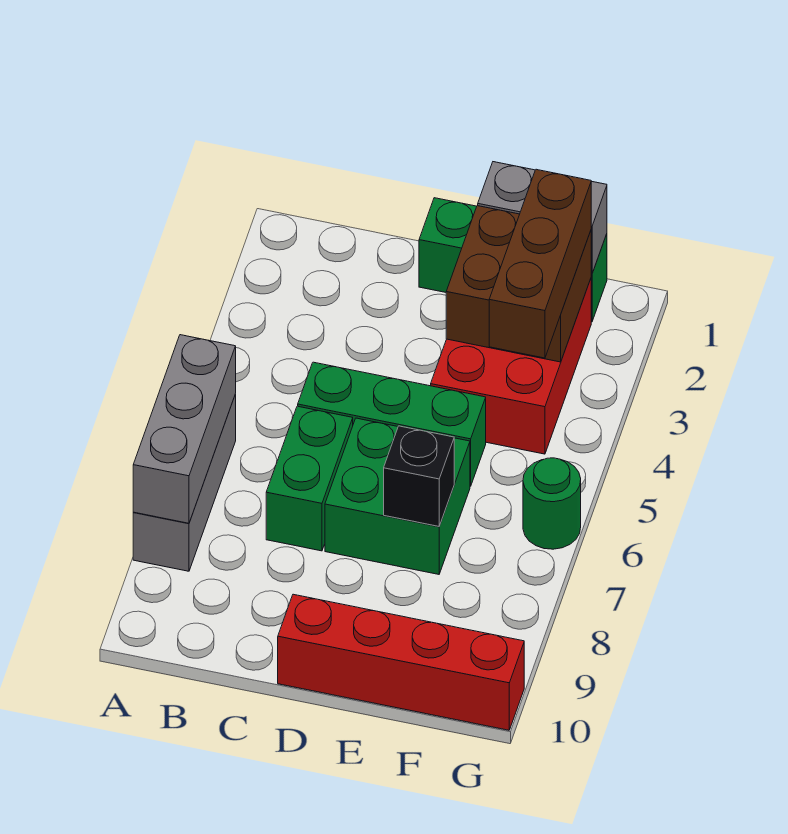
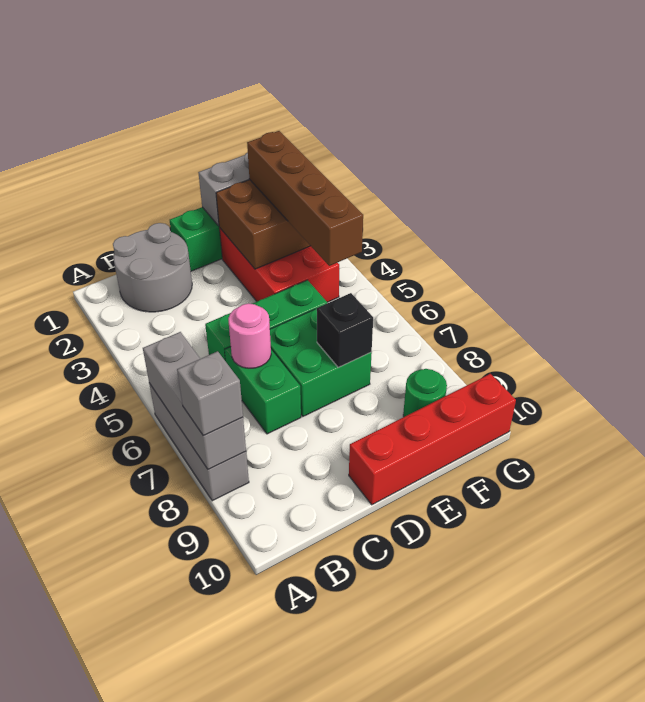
none -> grey 1x1 brick [177,351,243,435]
none -> grey 2x2 round brick [113,223,192,312]
none -> pink 1x1 round brick [228,303,271,368]
brown 1x3 brick [489,169,591,358] -> brown 1x4 brick [247,131,363,266]
green 1x1 round brick [523,458,581,549] -> green 1x1 round brick moved to [403,369,447,417]

